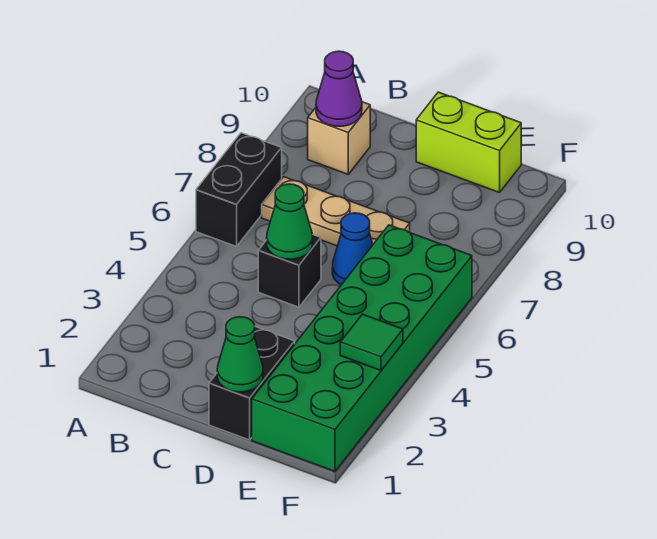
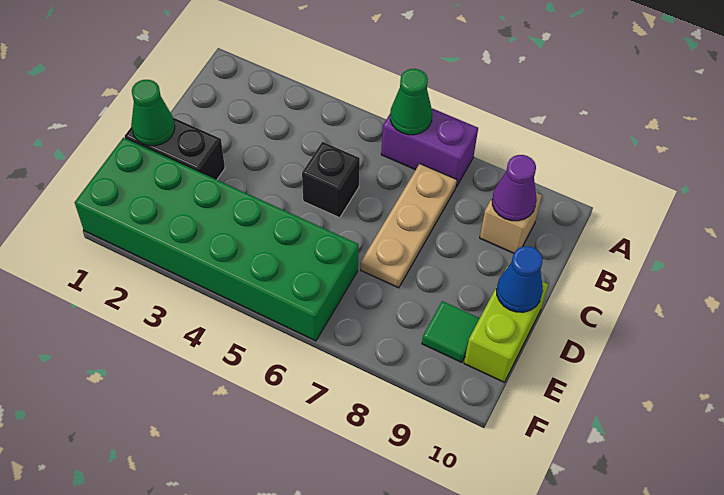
black 1x2 brick [196,133,282,246] -> purple 1x2 brick [381,108,478,187]
green 1x1 cone [267,184,313,259] -> green 1x1 cone moved to [390,69,432,135]
blue 1x1 cone [332,213,373,285] -> blue 1x1 cone moved to [496,246,543,312]
green 1x1 tile [340,314,403,370] -> green 1x1 tile moved to [422,301,480,362]

